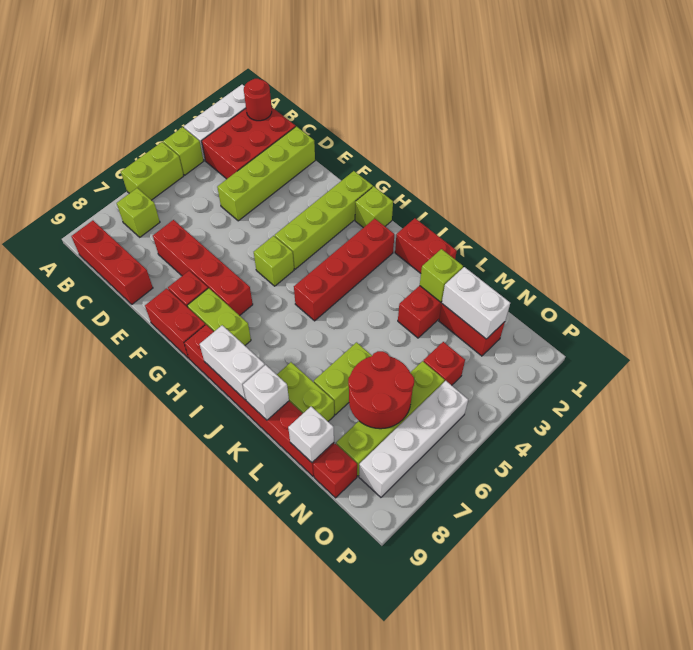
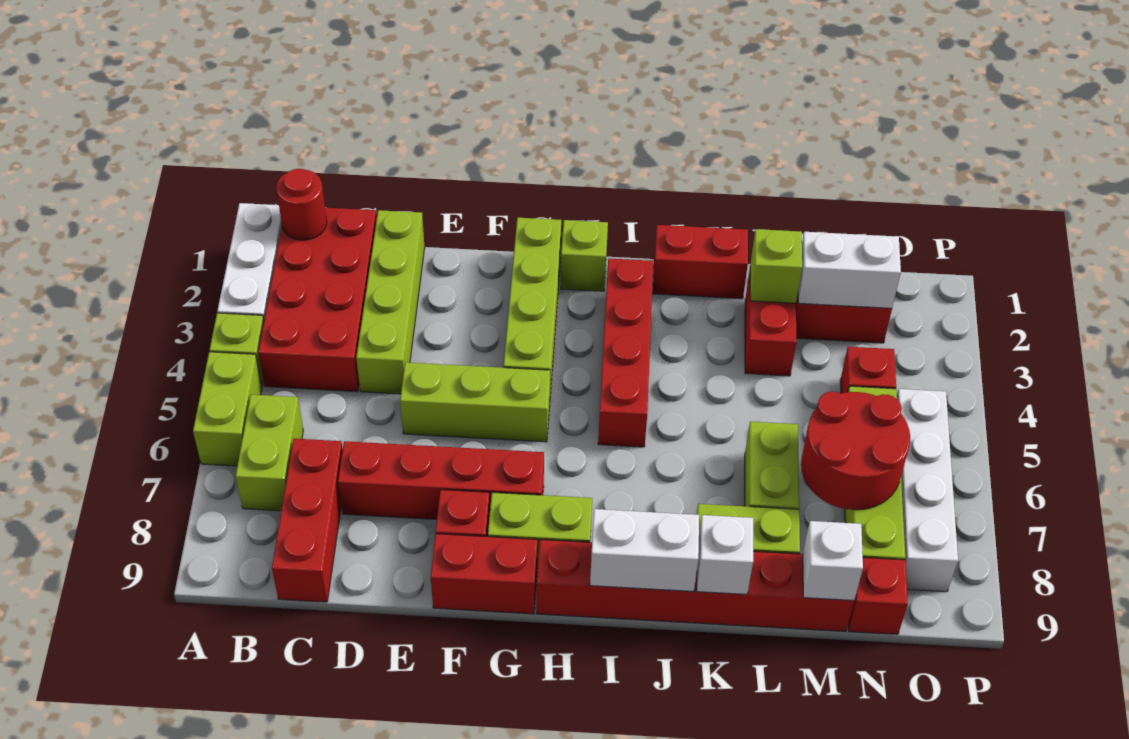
red 2x3 brick [202,108,296,179] -> red 2x4 brick [258,208,377,392]
lime 1x1 brick [117,188,160,237] -> lime 1x2 brick [236,395,303,511]
red 1x3 brick [72,221,153,304] -> red 1x3 brick turned to [272,439,343,602]
lime 1x1 brick [254,236,294,286] -> lime 1x3 brick [400,362,550,442]

